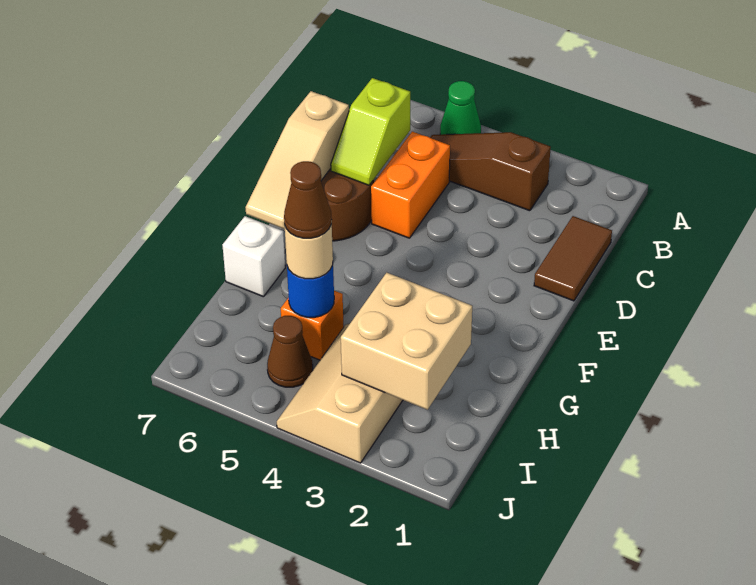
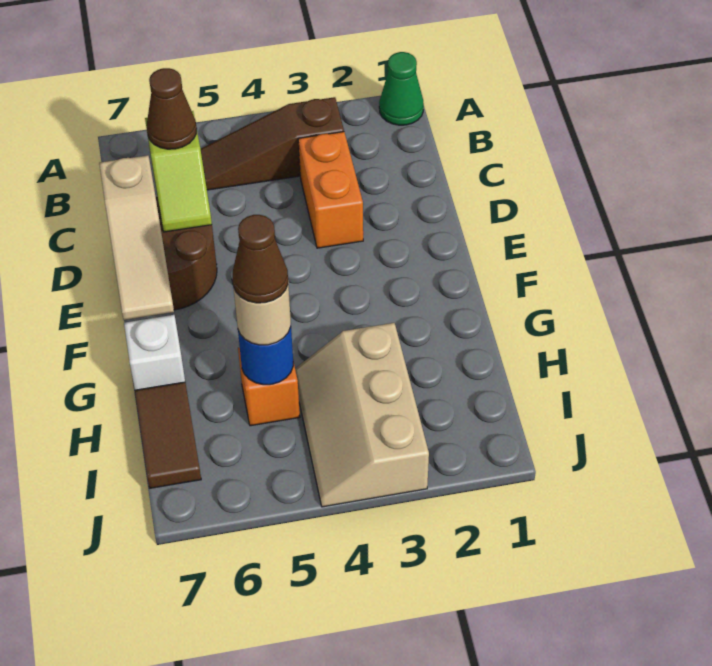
green 1x1 cone [440,81,481,135] -> green 1x1 cone moved to [379,52,424,125]
brown 1x2 tile [534,216,612,301] -> brown 1x2 tile moved to [135,382,201,488]
orange 1x2 brick [371,132,450,238] -> orange 1x2 brick moved to [298,132,363,248]
tan 2x2 brick [341,273,472,410] -> none
brown 1x1 cone [267,316,313,387] -> brown 1x1 cone moved to [146,68,197,149]

